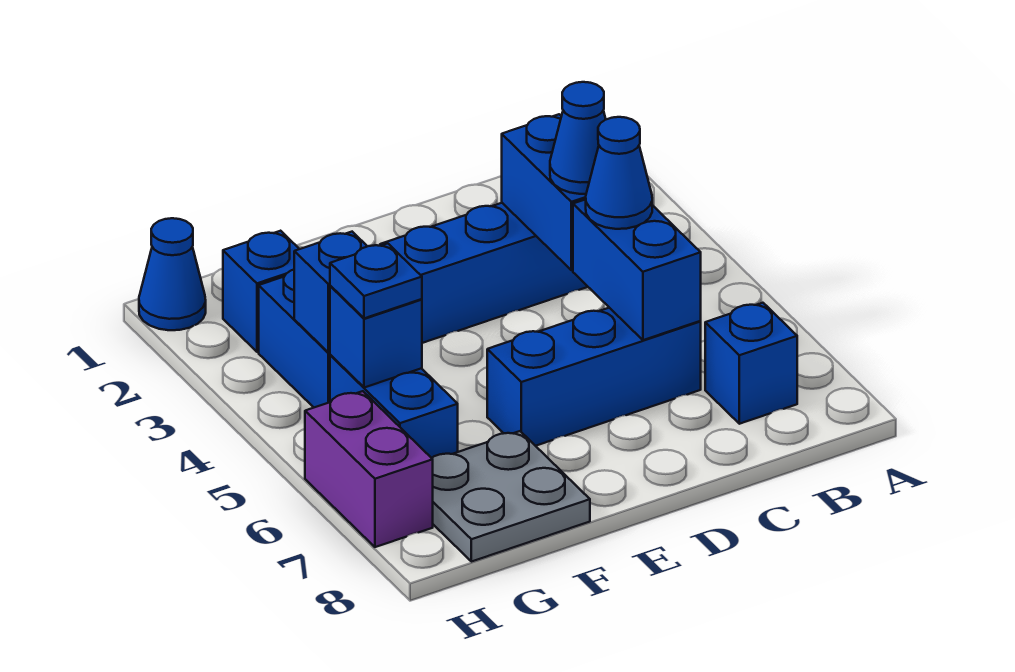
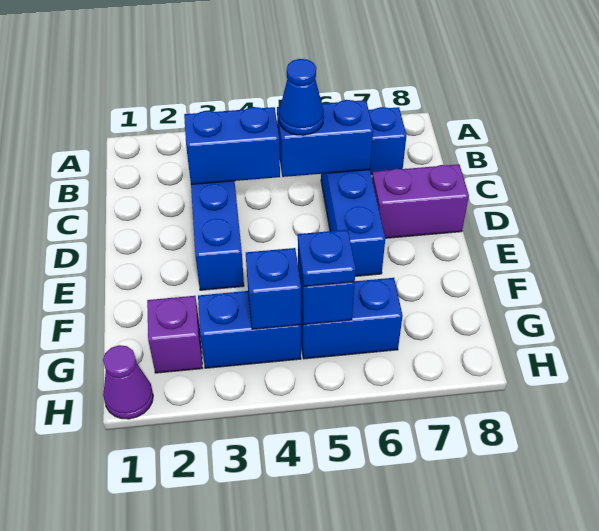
blue 1x1 cone [550,82,606,194] -> none
grey 2x2 plate [432,431,590,562] -> none
blue 1x1 brick [223,231,299,352] -> purple 1x1 brick [147,296,202,373]
blue 1x1 cone [139,218,206,330] -> purple 1x1 cone [103,345,153,419]
purple 1x2 brick [305,391,433,547] -> purple 1x2 brick moved to [372,164,469,238]

